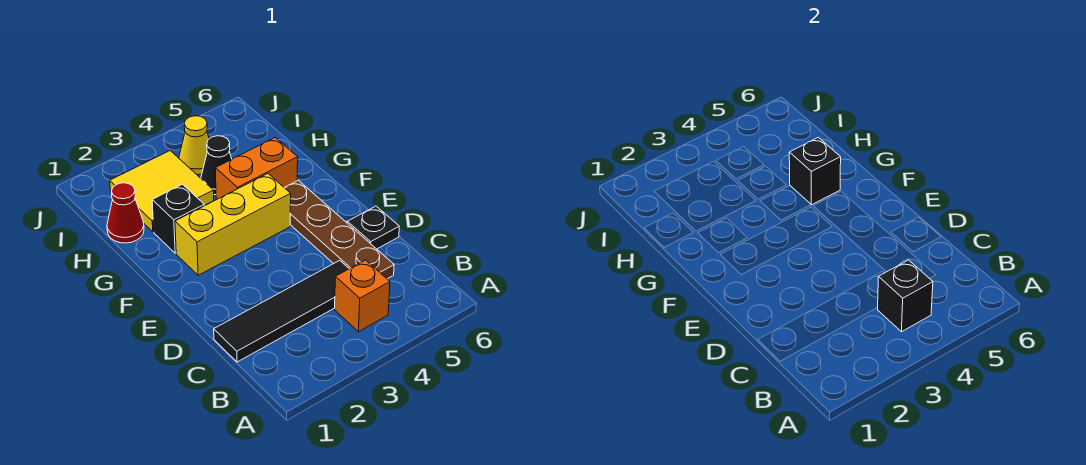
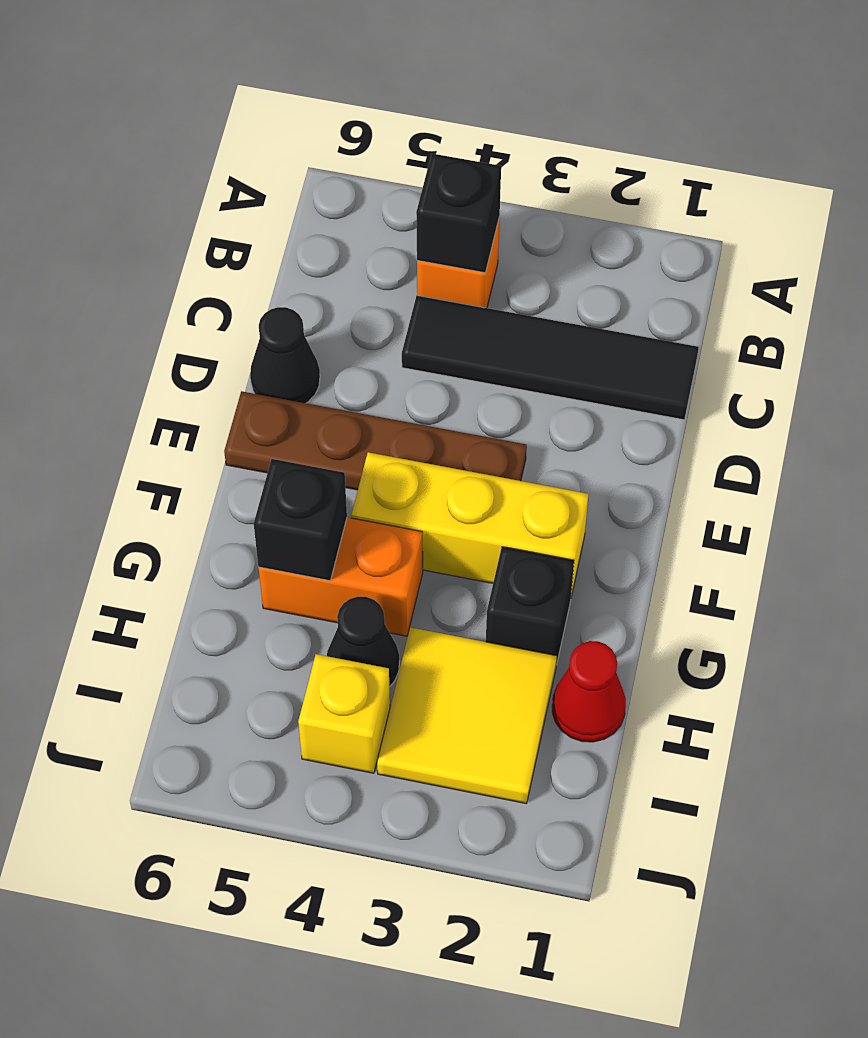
brown 1x4 plate [284,180,394,279] -> brown 1x4 plate turned to [224,391,527,490]
black 1x1 plate [347,206,399,249] -> black 1x1 cone [250,307,320,403]
yellow 1x1 cone [179,116,209,175] -> yellow 1x1 brick [298,654,390,773]

